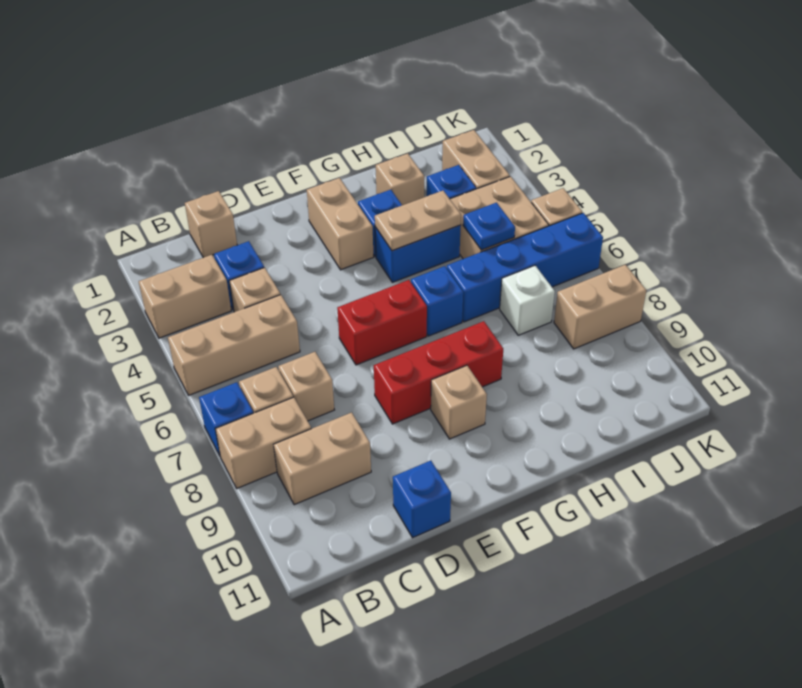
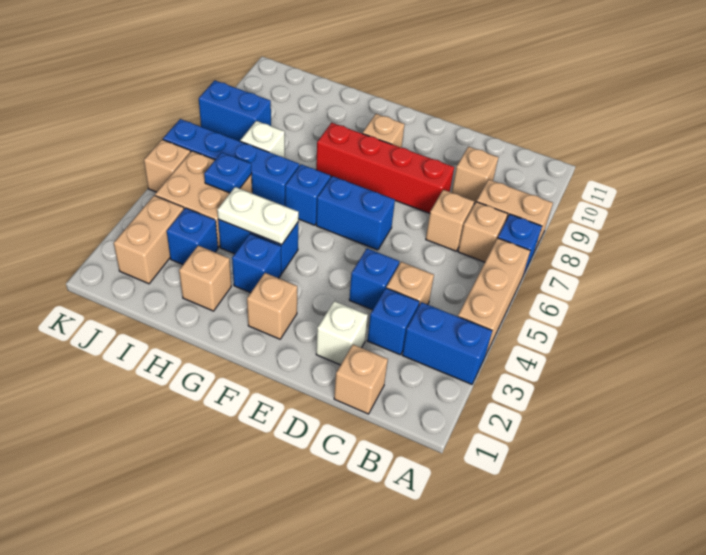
tan 1x2 brick [139,255,231,338] -> blue 1x2 brick [402,302,492,384]
tan 1x3 brick [168,295,300,395] -> tan 1x3 brick turned to [458,238,530,354]
tan 1x2 brick [274,412,371,505] -> tan 1x1 brick [452,147,498,204]
none -> white 1x1 brick [316,301,368,365]
blue 1x1 brick [393,461,451,538] -> blue 1x1 brick moved to [349,249,399,310]
red 1x2 brick [337,280,427,365] -> blue 1x2 brick [316,176,395,250]
red 1x3 brick [374,321,503,424] -> red 1x4 brick [316,123,454,213]
tan 1x2 brick [307,178,374,270] -> tan 1x1 brick [247,273,297,339]
tan 1x2 plate [375,191,461,251] -> white 1x2 plate [217,187,299,245]
tan 1x2 brick [554,265,646,349] -> blue 1x2 brick [199,80,271,141]

